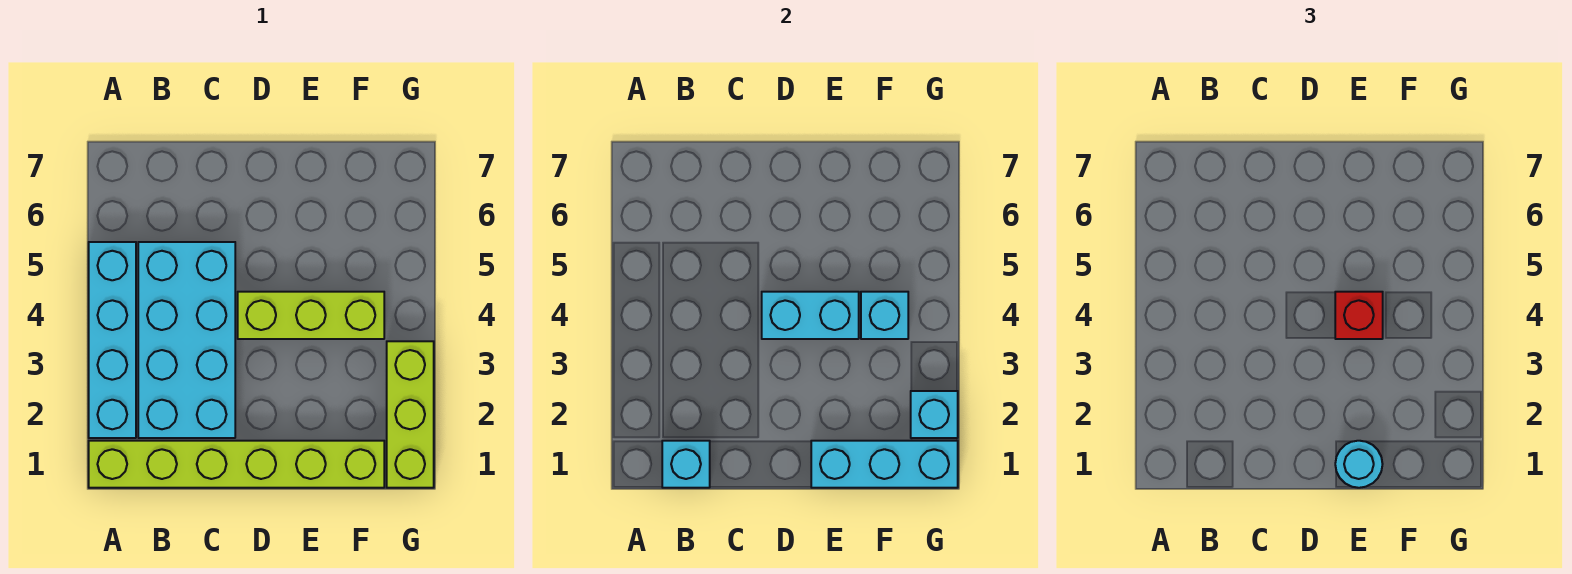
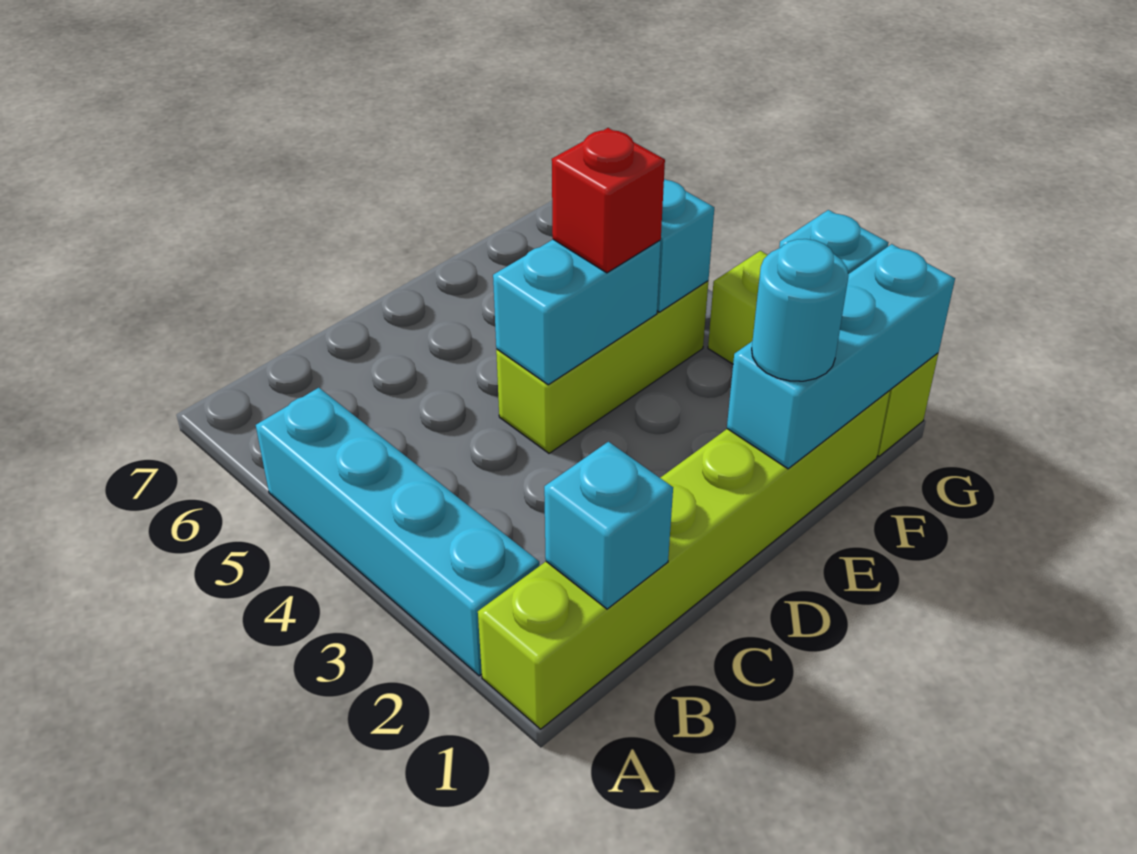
cyan 2x4 brick [138,242,235,438] -> none

